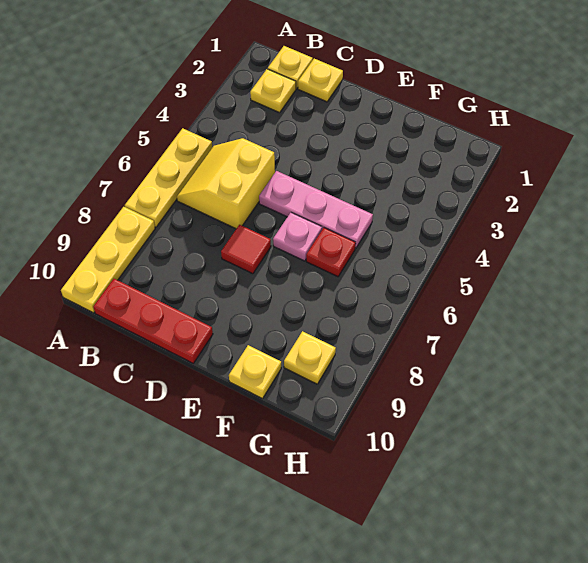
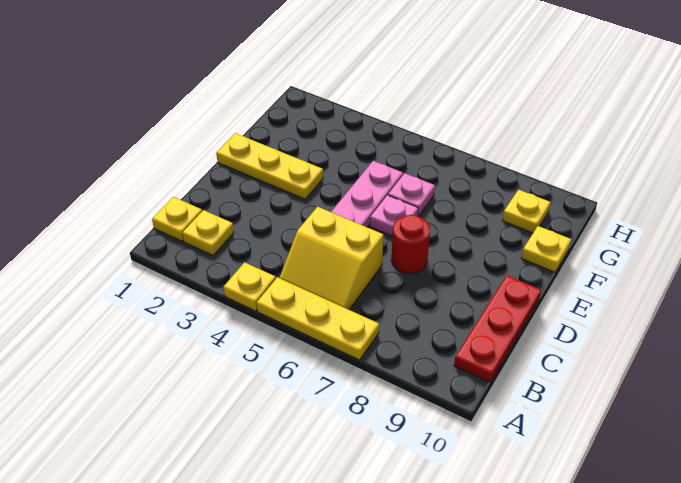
yellow 1x3 plate [61,207,155,313] -> yellow 1x3 plate moved to [216,133,323,199]
yellow 1x1 plate [298,59,343,102] -> yellow 1x1 plate moved to [223,262,276,311]
red 1x1 tile [221,225,271,274] -> red 1x1 round brick [391,215,430,274]
red 1x1 plate [306,228,356,277] -> pink 1x1 plate [388,173,435,216]

